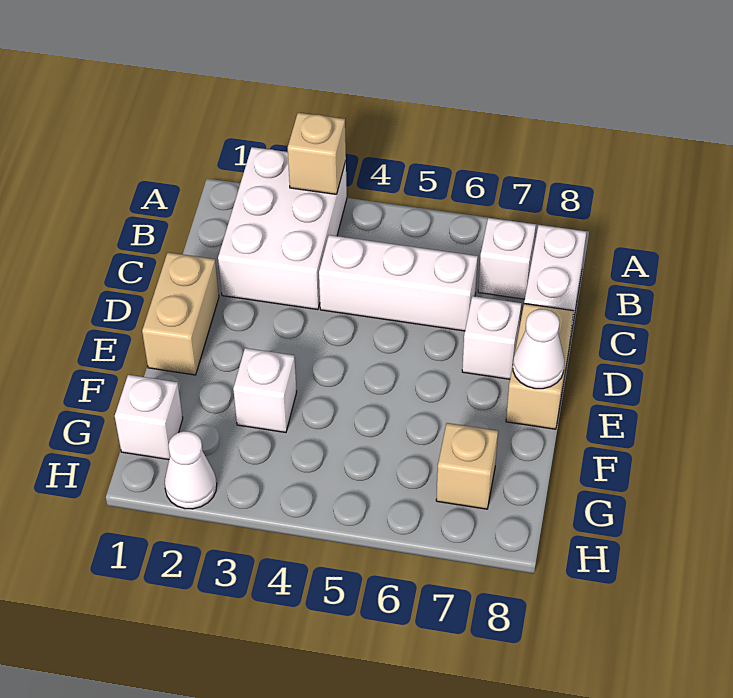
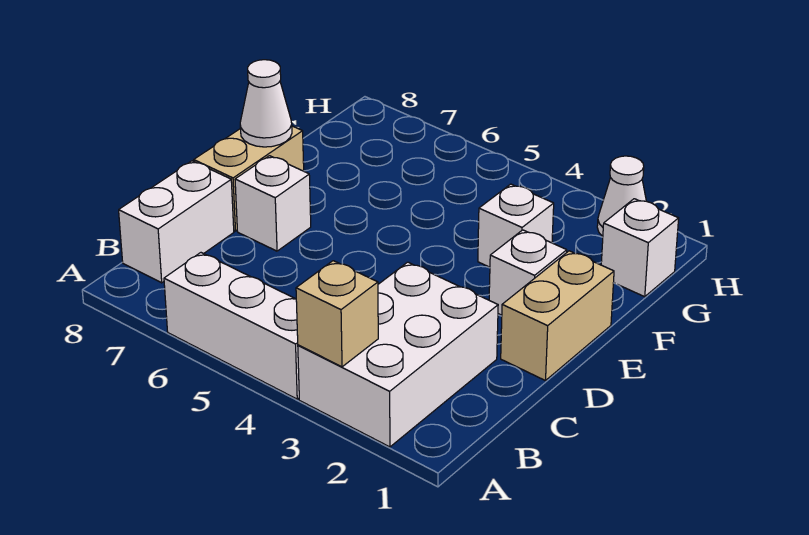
white 1x1 brick [478,218,536,299] -> white 1x1 brick moved to [489,230,567,315]
white 1x3 brick [319,235,478,331] -> white 1x3 brick moved to [164,253,299,399]
tan 1x1 brick [436,423,498,509] -> none

